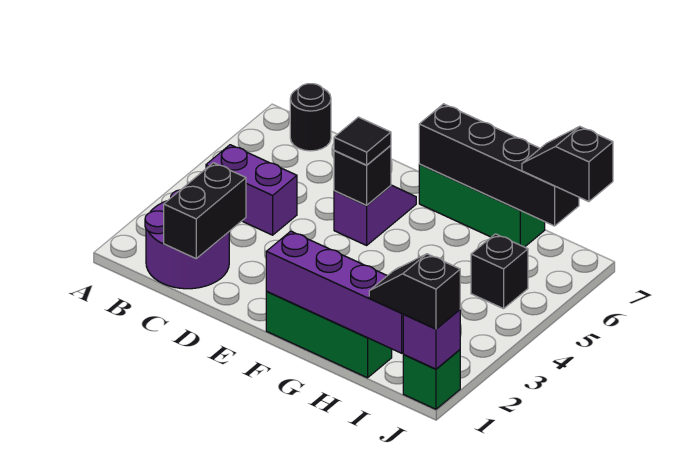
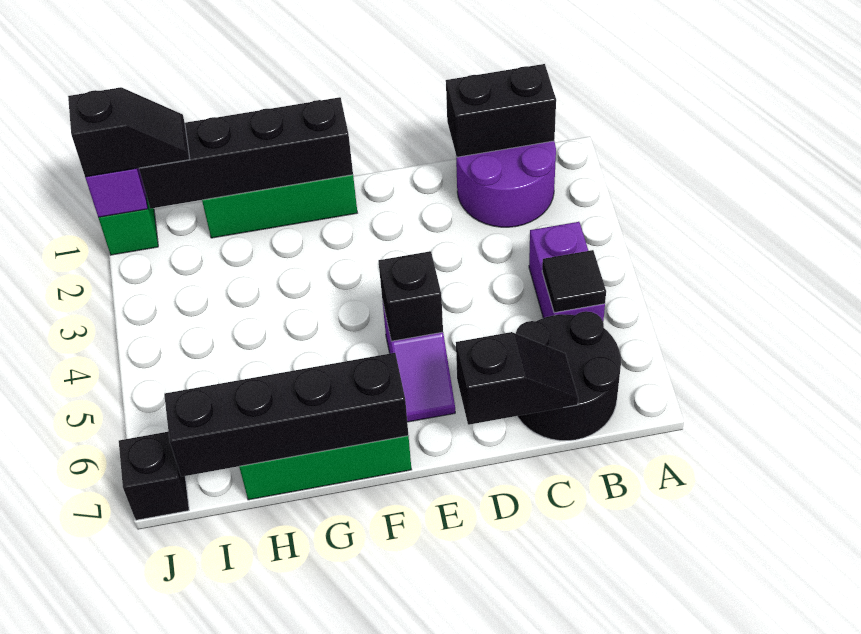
purple 1x2 brick [206,145,297,235] -> purple 1x2 brick turned to [529,222,605,321]
black 1x1 round brick [290,84,331,151] -> black 2x2 round brick [516,311,621,441]
black 1x2 brick [164,163,246,258] -> black 1x2 brick turned to [446,64,556,157]
black 1x1 tile [334,117,391,165] -> black 1x1 tile moved to [542,250,606,313]
purple 1x4 brick [266,231,404,353] -> black 1x4 brick [139,97,353,209]
black 1x1 brick [471,234,528,309] -> black 1x1 brick moved to [119,432,189,520]
black 1x2 slope [522,126,613,202] -> black 1x2 slope moved to [456,332,578,425]

